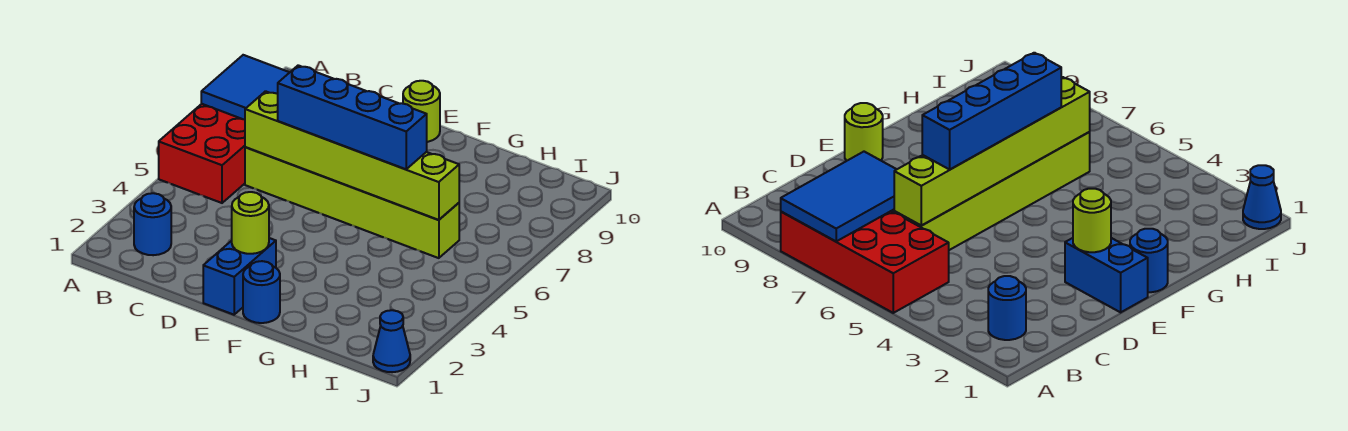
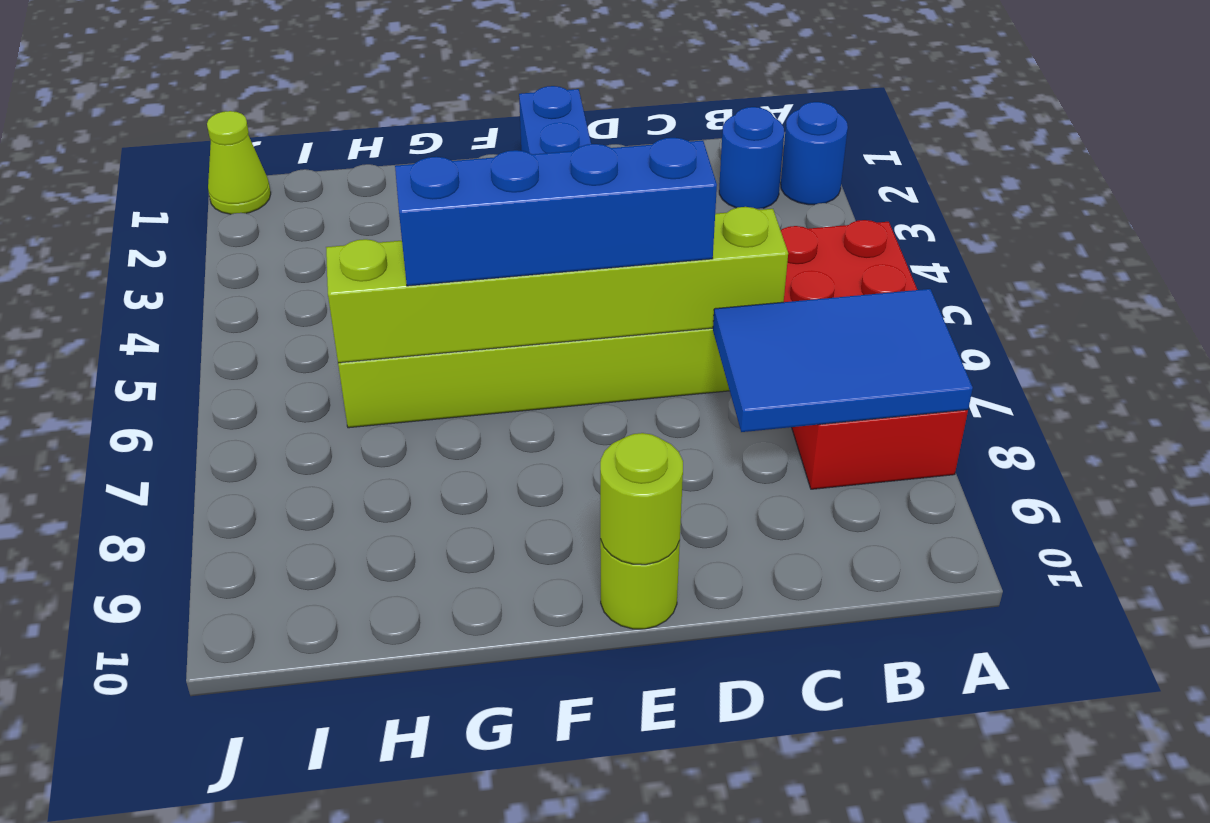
lime 1x1 round brick [232,192,269,254] -> lime 1x1 round brick moved to [600,433,683,565]
blue 1x1 round brick [243,261,280,323] -> blue 1x1 round brick moved to [781,102,848,205]
blue 1x1 cone [373,310,410,372] -> lime 1x1 cone [207,111,271,214]

